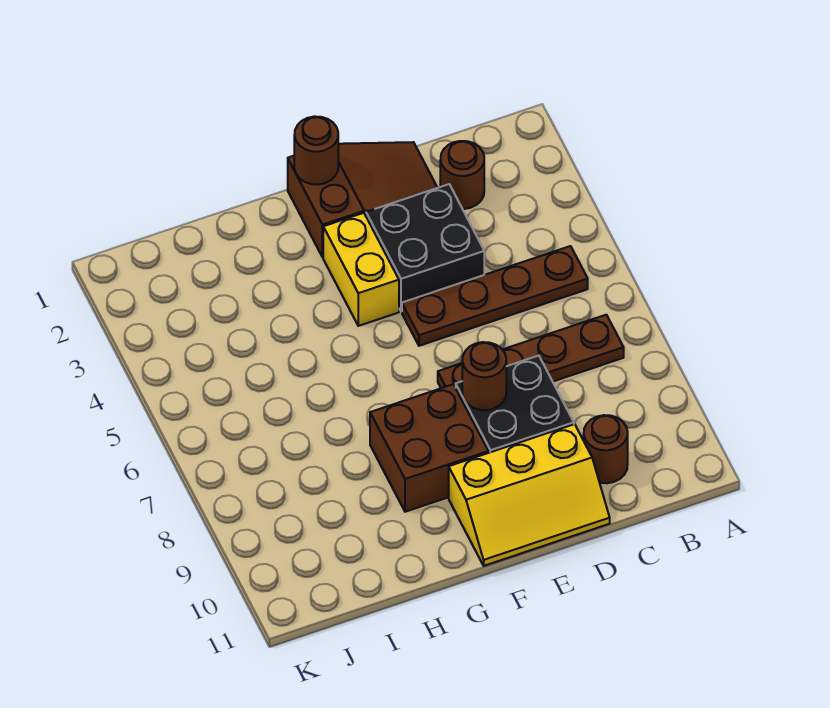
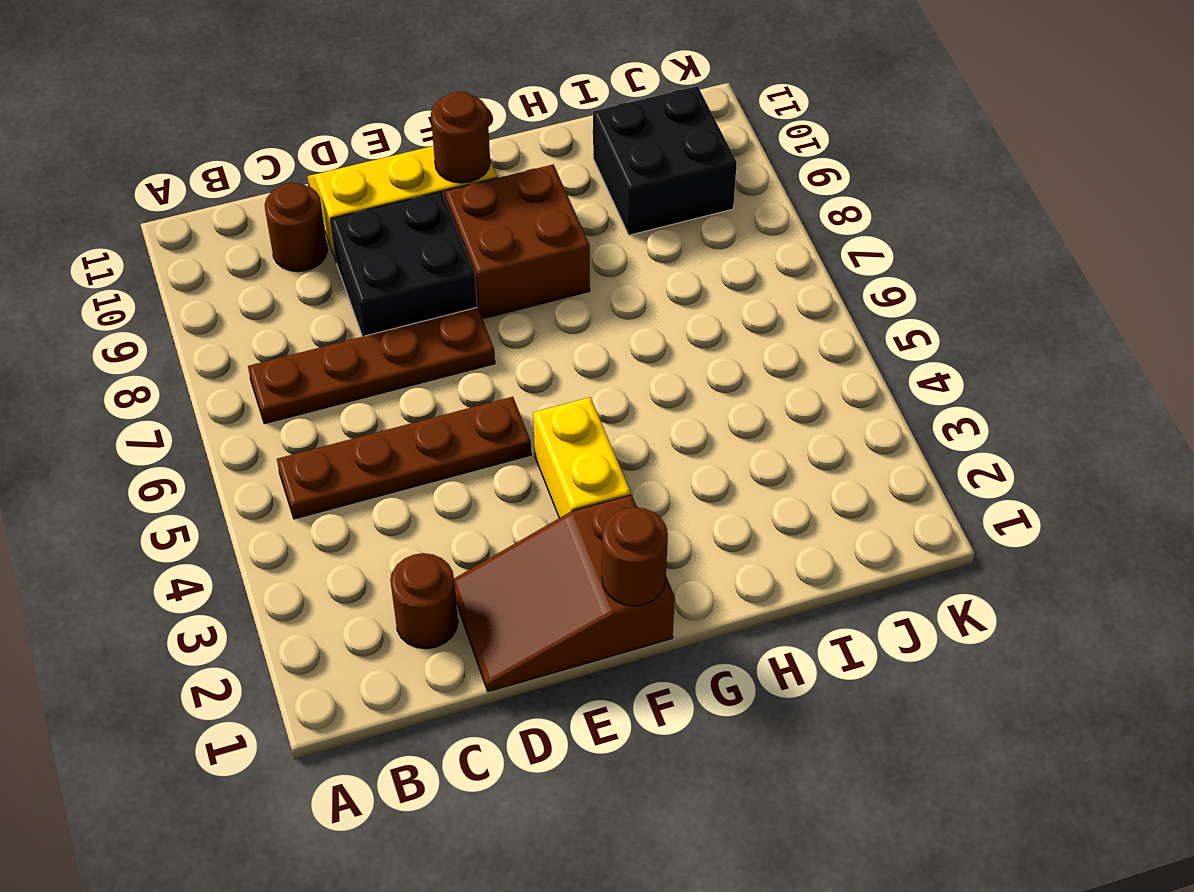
black 2x2 brick [366,184,484,312] -> black 2x2 brick moved to [593,86,737,235]
brown 1x1 round brick [462,342,506,410] -> brown 1x1 round brick moved to [431,92,490,183]

